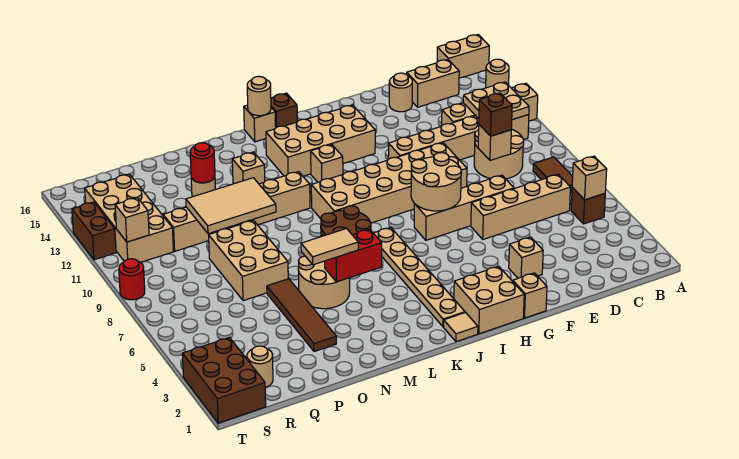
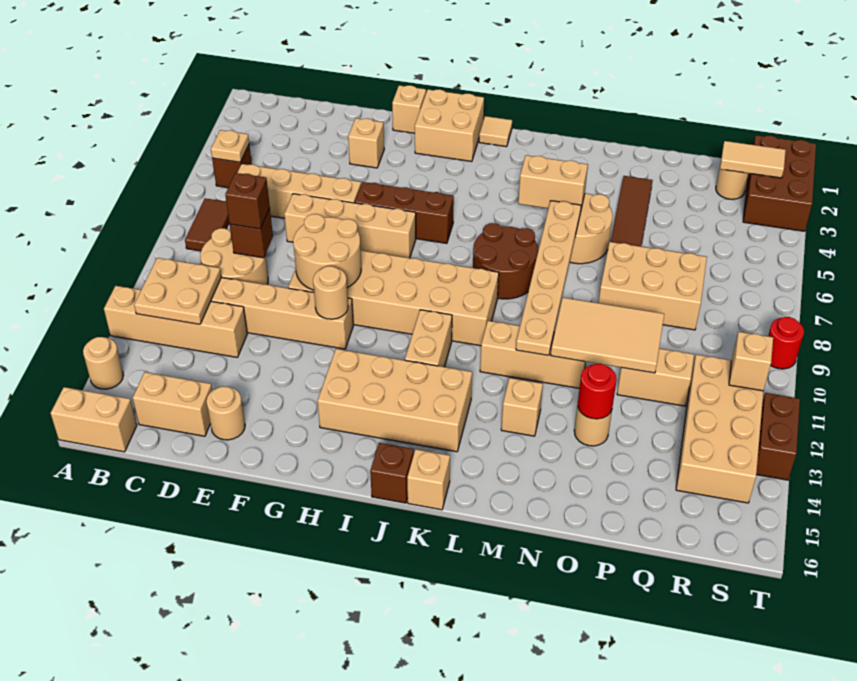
tan 1x1 brick [572,156,607,200] -> tan 1x1 plate [211,130,249,162]
tan 1x1 brick [478,125,511,160] -> brown 1x1 brick [230,208,273,258]
none -> brown 1x3 brick [355,182,454,243]
tan 2x2 round brick [411,153,461,211] -> tan 2x2 round brick moved to [293,214,361,290]
tan 1x6 plate [374,227,465,327] -> tan 1x6 plate moved to [516,201,581,356]
tan 1x1 brick [311,144,343,182] -> tan 1x2 brick [405,310,452,367]
tan 1x1 round brick [247,76,271,116] -> tan 1x1 round brick moved to [313,266,348,319]
red 1x2 brick [325,229,382,282] -> tan 1x2 brick [518,155,588,212]
tan 1x2 tile [301,229,358,265] -> tan 1x2 tile moved to [720,141,786,178]
tan 2x3 brick [209,220,288,301] -> tan 2x3 brick turned to [599,242,707,330]

